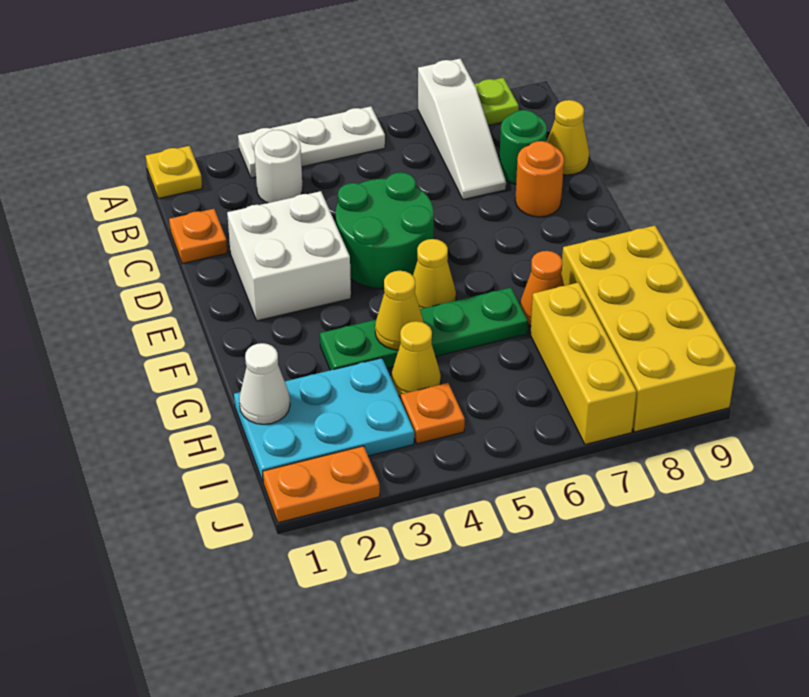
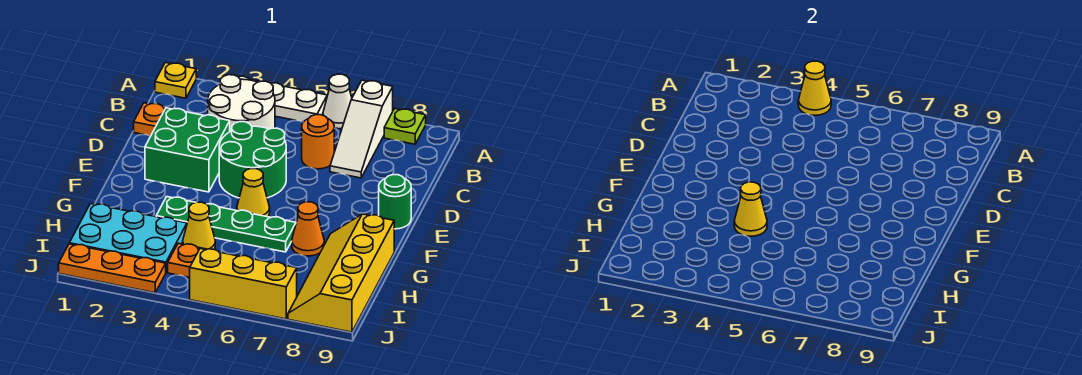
white 1x1 round brick [254,130,303,203] -> white 2x2 round brick [208,75,275,132]
green 1x1 round brick [499,110,547,185] -> green 1x1 round brick moved to [379,175,411,229]
yellow 1x1 cone [547,100,589,175] -> yellow 1x1 cone moved to [798,61,831,115]
white 2x2 brick [227,191,351,321] -> green 2x2 brick [145,108,230,192]
orange 1x1 round brick [515,141,564,217] -> orange 1x1 round brick moved to [302,115,334,169]
yellow 2x4 brick [561,226,736,432] -> yellow 2x4 slope [288,214,394,332]
white 1x1 cone [239,343,290,424] -> white 1x1 cone moved to [323,74,352,129]
yellow 1x3 brick [530,282,637,445] -> yellow 1x3 brick turned to [190,248,297,319]
orange 1x2 plate [263,446,380,523] -> orange 1x3 plate [59,244,166,293]

